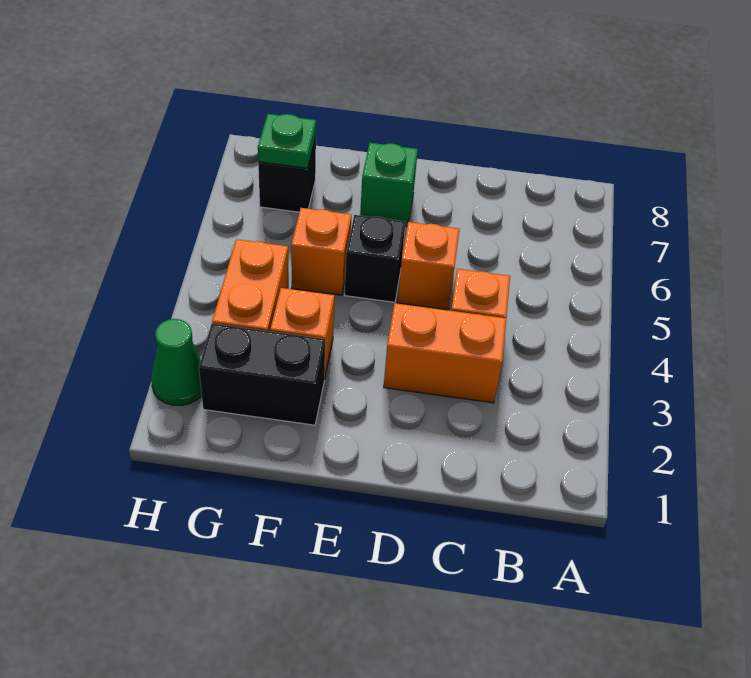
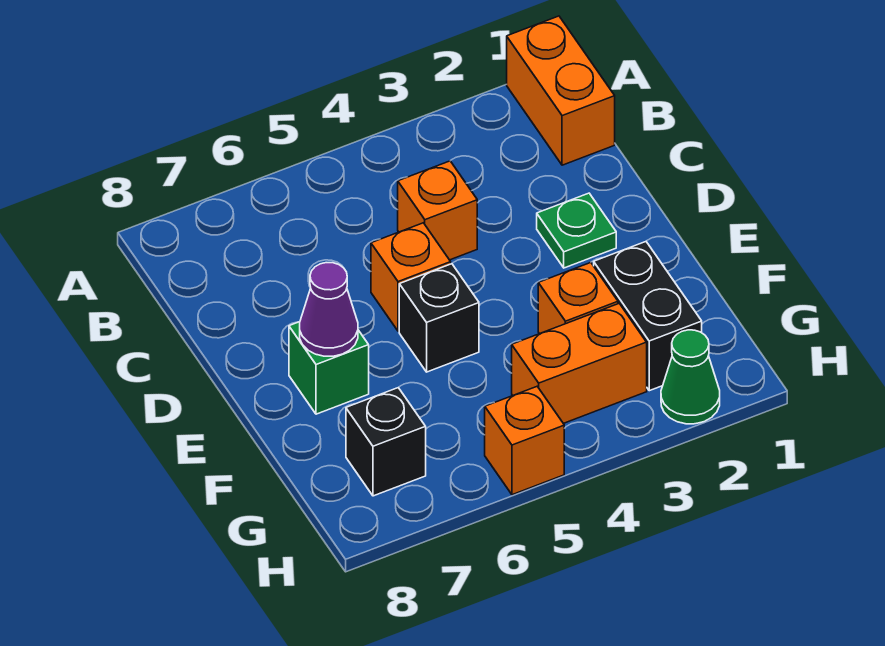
orange 1x2 brick [384,303,506,403] -> orange 1x2 brick moved to [507,16,615,165]
none -> purple 1x1 cone [300,263,358,356]
orange 1x1 brick [291,208,352,295] -> orange 1x1 brick moved to [485,387,564,495]
green 1x1 plate [258,114,316,168] -> green 1x1 plate moved to [537,193,616,268]

